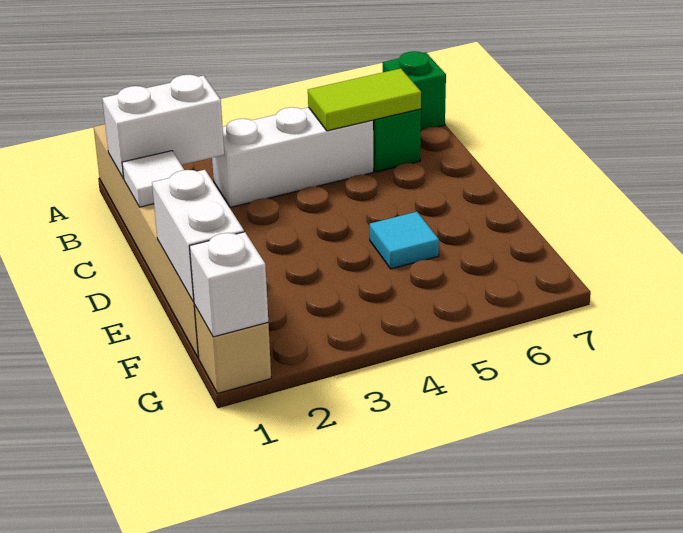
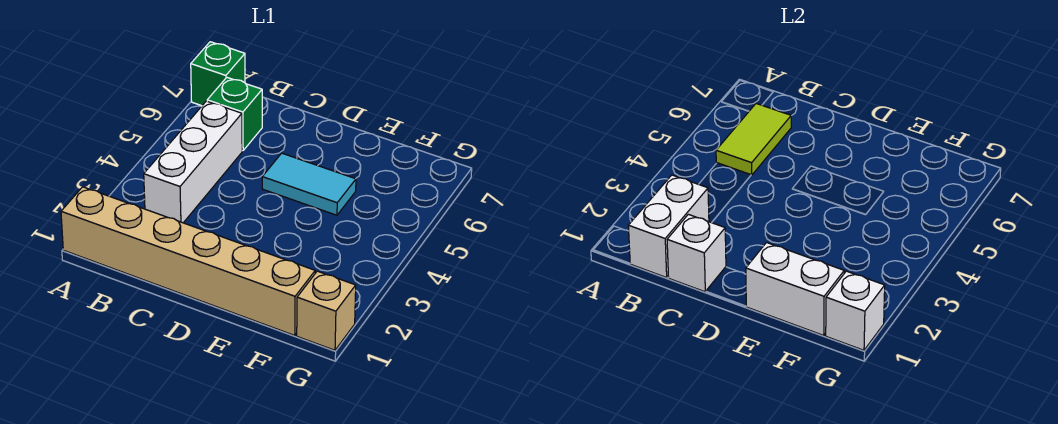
white 1x1 tile [122,151,184,207] -> white 1x1 brick [667,214,726,292]
cyan 1x1 tile [370,212,439,269] -> cyan 1x2 tile [262,153,356,215]

